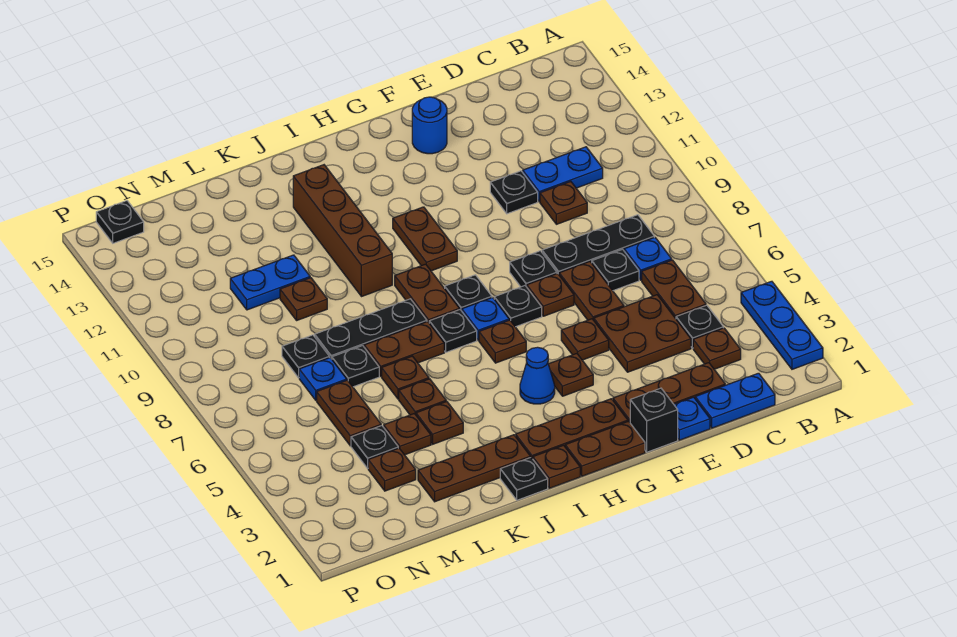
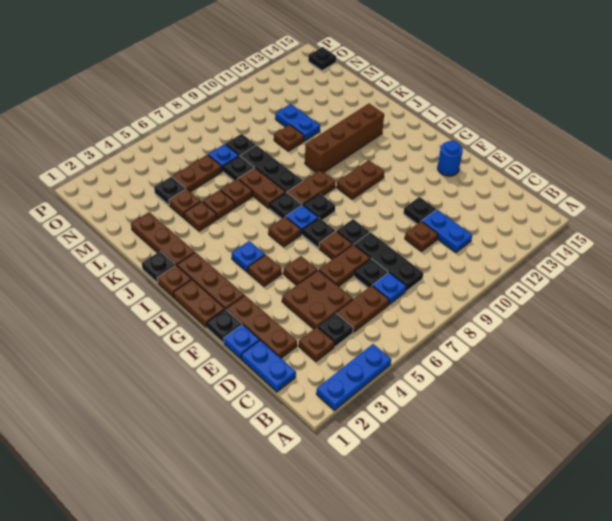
black 1x1 brick [630,388,678,452] -> black 1x1 plate [207,309,242,343]
blue 1x1 cone [520,347,555,404] -> blue 1x1 plate [232,241,265,272]
brown 1x1 plate [368,448,416,491] -> none

